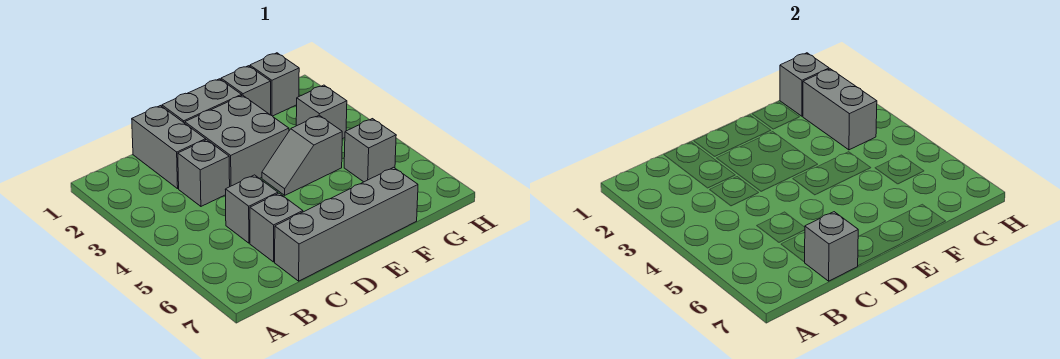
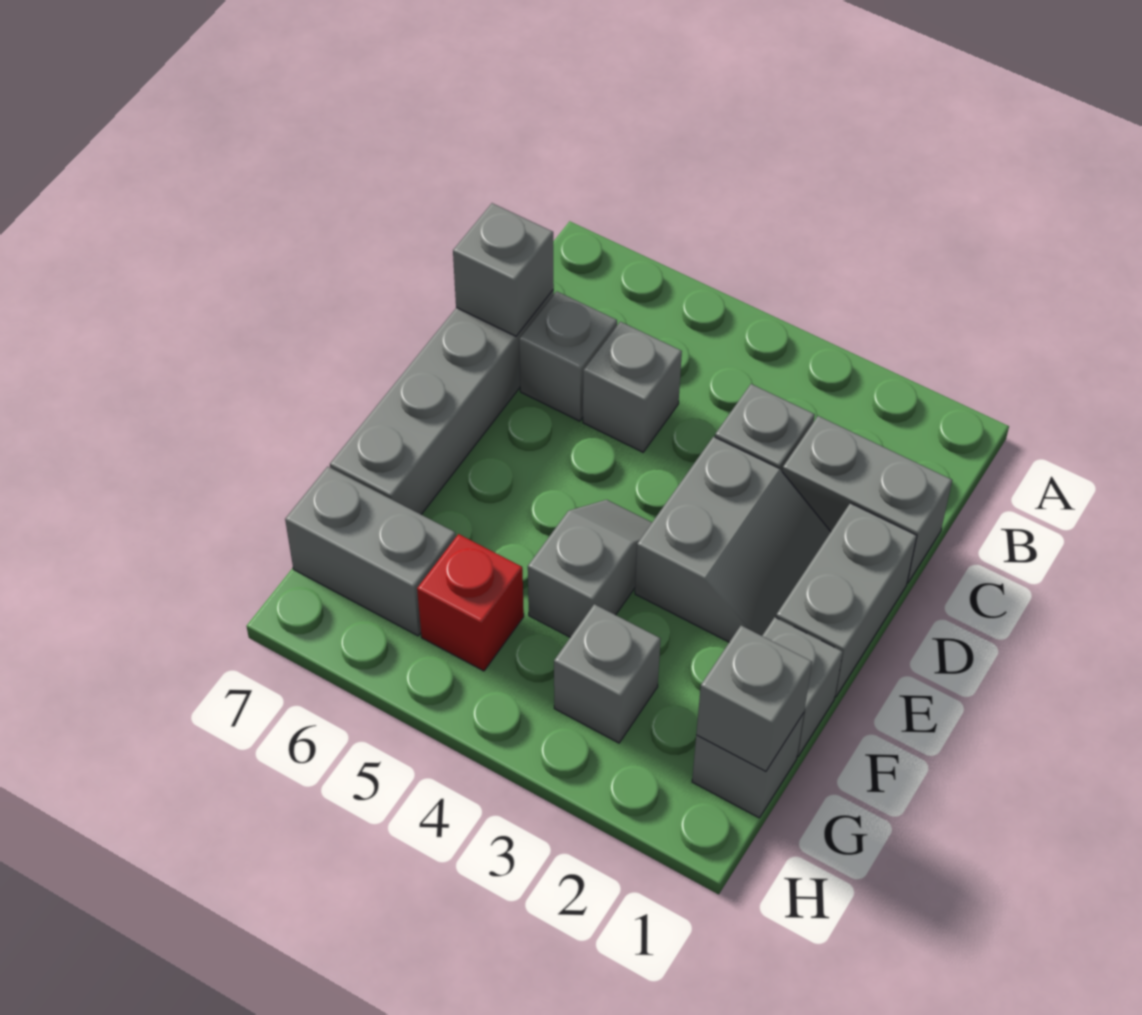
grey 2x2 brick [185,95,289,186] -> grey 2x2 slope [635,437,831,642]
grey 1x2 brick [803,69,877,150] -> grey 1x2 brick moved to [285,467,456,636]
grey 1x1 brick [344,119,396,182] -> red 1x1 brick [417,534,524,671]

